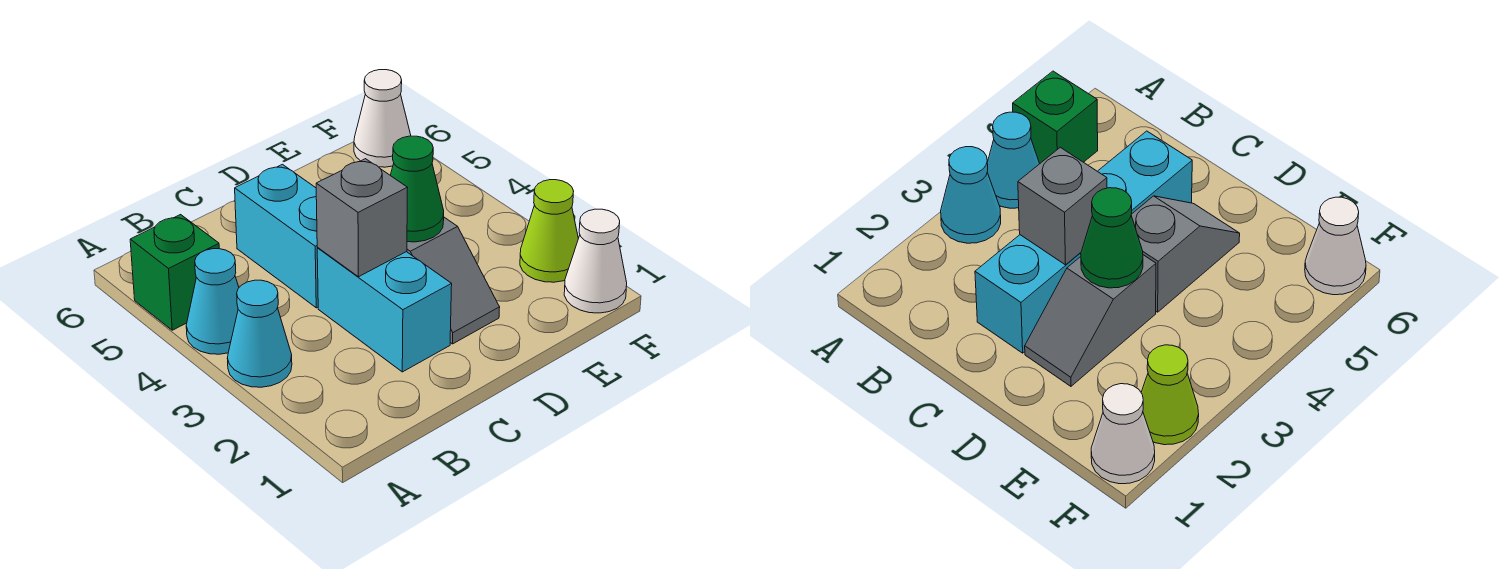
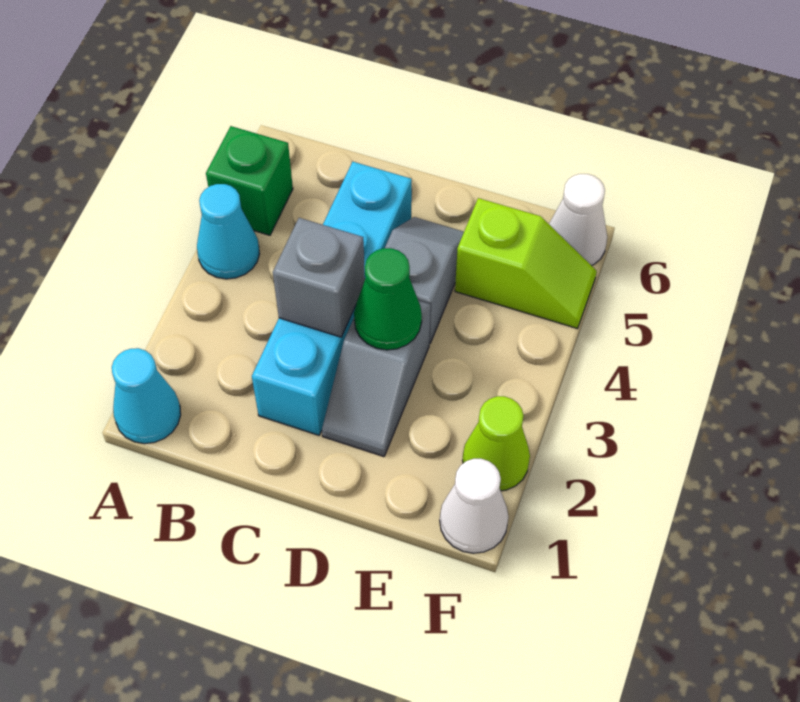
cyan 1x1 cone [227,280,292,387] -> cyan 1x1 cone moved to [112,348,181,444]
none -> lime 1x2 slope [455,198,597,329]

